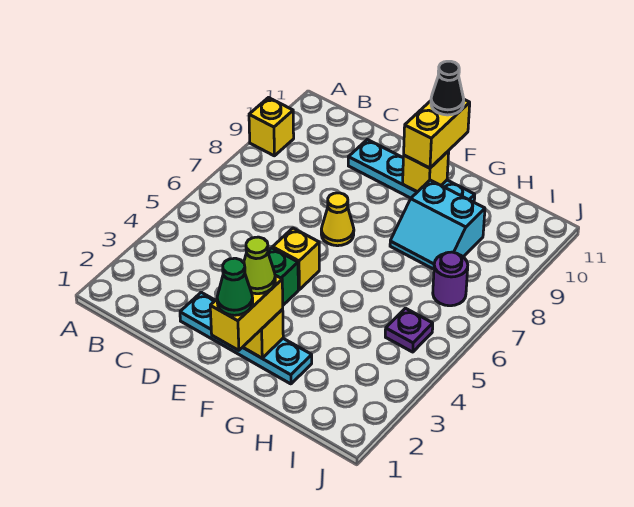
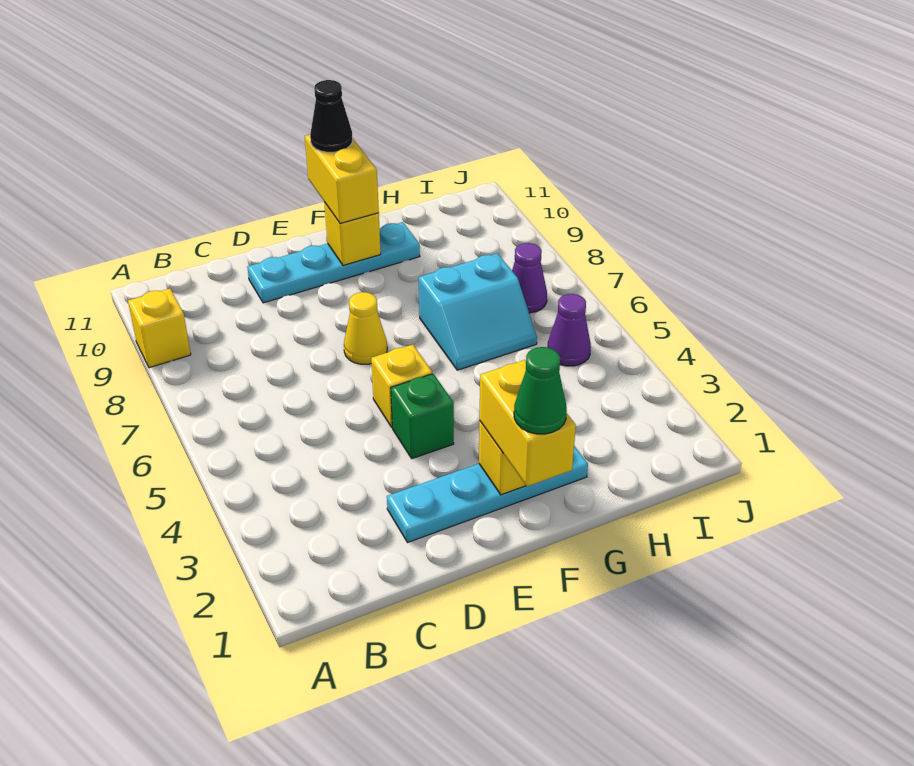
lime 1x1 cone [244,237,275,294] -> none
cyan 2x2 slope [390,180,485,269] -> cyan 2x2 slope moved to [419,253,537,370]
purple 1x1 plate [385,308,433,352] -> purple 1x1 cone [547,294,591,366]
purple 1x1 round brick [433,252,468,306] -> purple 1x1 cone [512,243,547,313]

